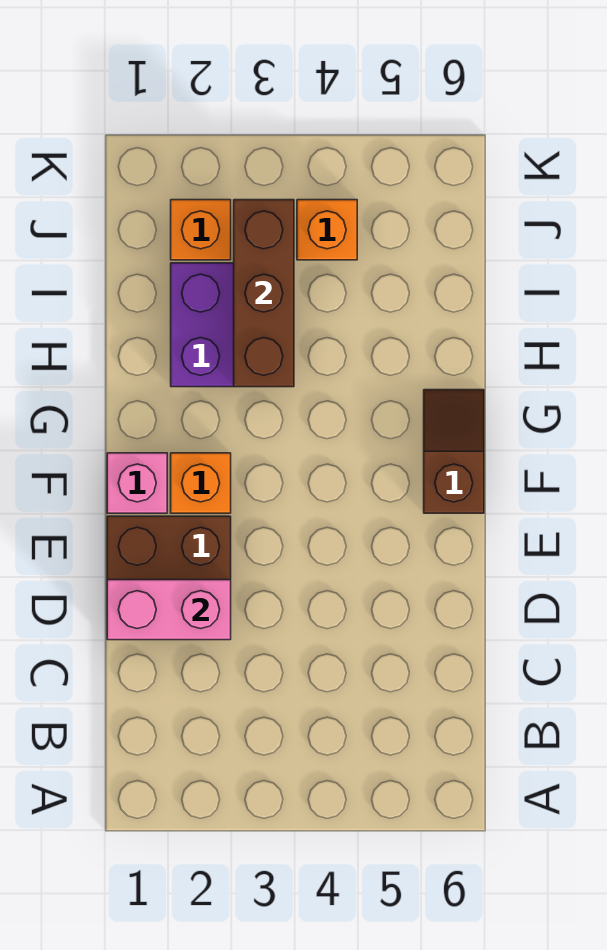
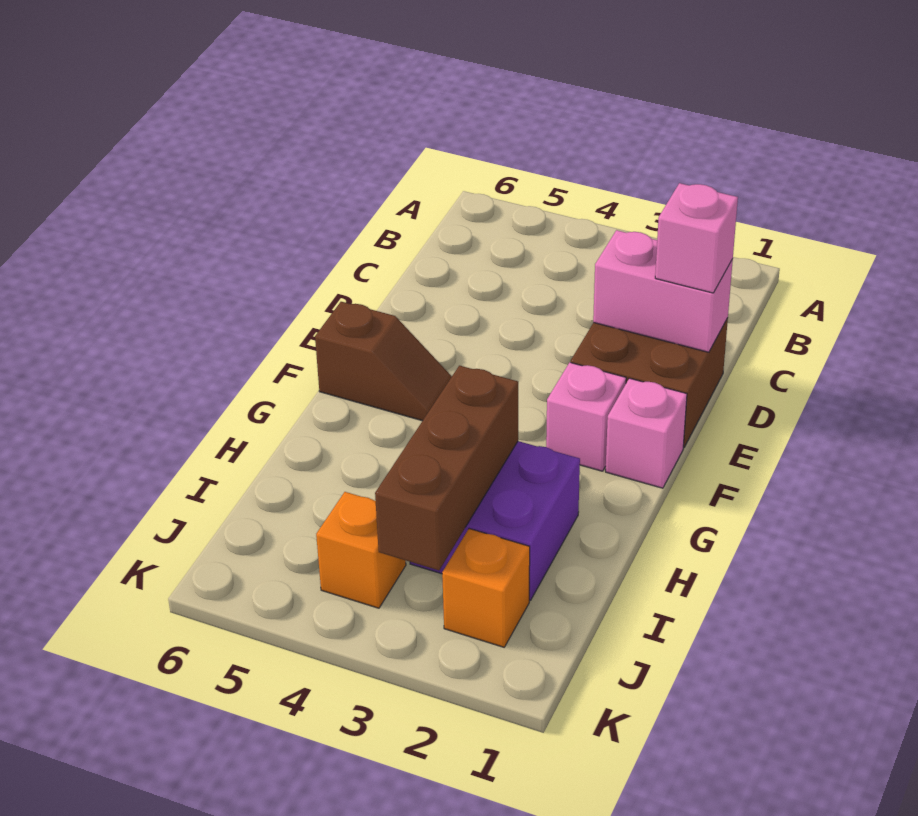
none -> pink 1x1 brick [655,183,738,293]
orange 1x1 brick [171,453,231,513] -> pink 1x1 brick [546,362,626,471]
brown 1x2 slope [424,390,484,513] -> brown 1x2 slope turned to [315,302,452,421]

